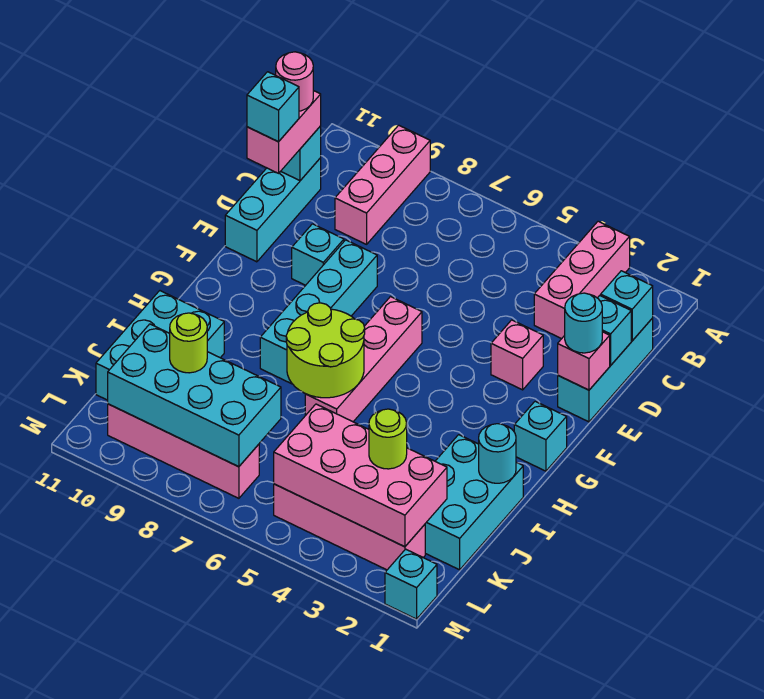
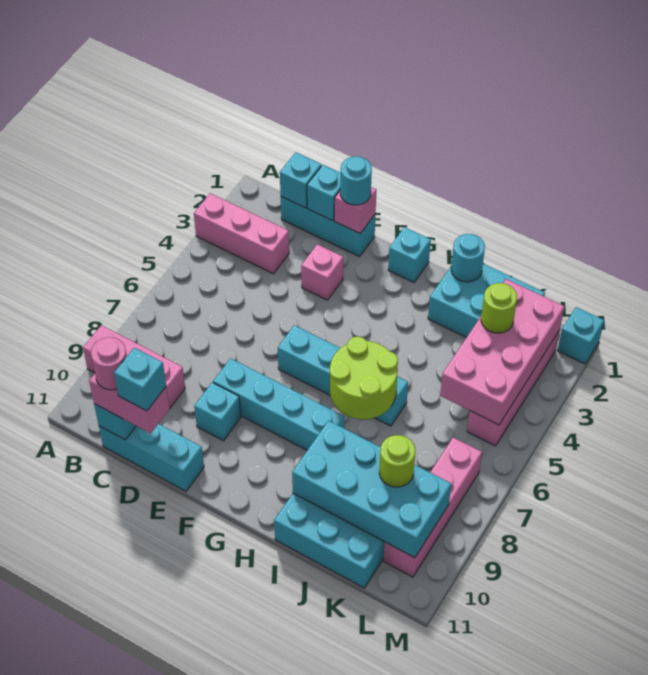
pink 1x4 brick [305,297,422,422] -> cyan 1x4 brick [278,325,408,426]
cyan 2x4 brick [108,324,281,467] -> cyan 2x4 brick turned to [292,421,451,558]

